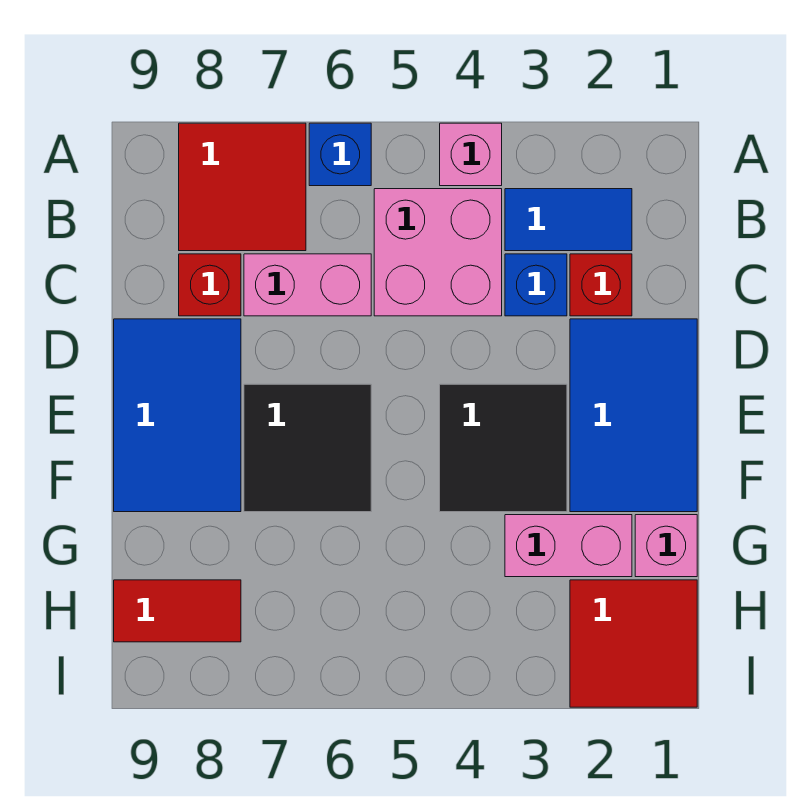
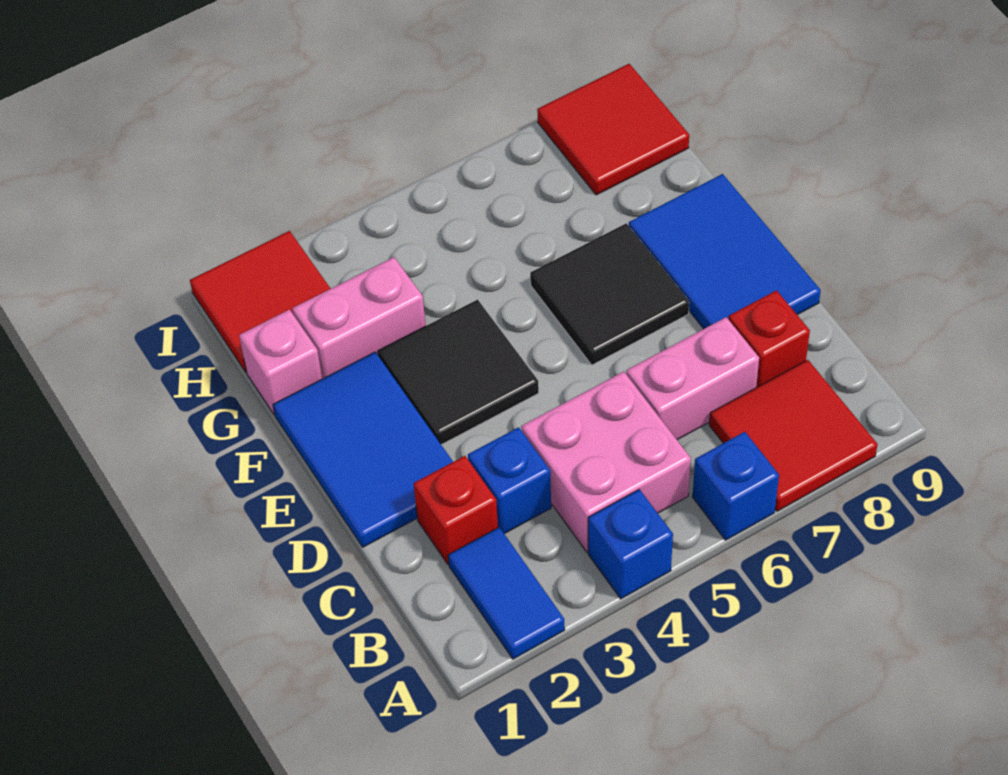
pink 1x1 brick [440,123,502,186] -> blue 1x1 brick [588,489,673,599]
blue 1x2 tile [505,189,632,251] -> blue 1x2 tile turned to [448,527,565,659]
red 1x2 tile [114,580,241,642] -> red 2x2 tile [537,64,689,195]

